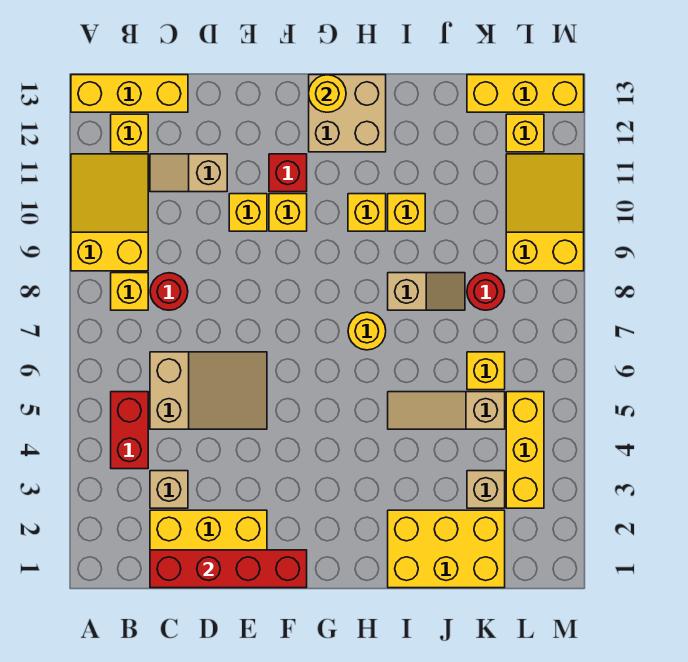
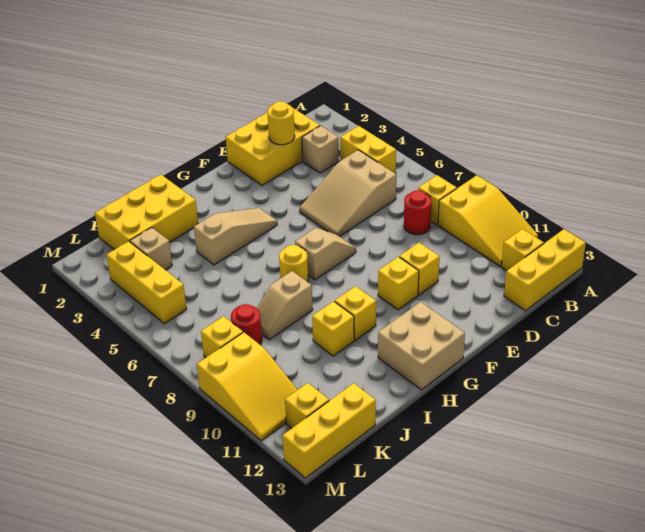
red 1x2 brick [111,392,148,469] -> yellow 1x2 brick [340,126,396,174]
red 1x4 brick [150,550,307,588] -> none
tan 1x2 slope [150,154,227,192] -> tan 1x2 slope moved to [295,228,356,280]
red 1x1 brick [269,154,307,192] -> none
yellow 1x1 round brick [309,75,346,112] -> yellow 1x1 round brick moved to [267,101,295,145]
tan 1x3 slope [388,392,505,429] -> tan 1x3 slope moved to [194,208,277,265]
yellow 1x1 brick [467,352,505,390] -> yellow 1x1 brick moved to [201,316,243,358]

